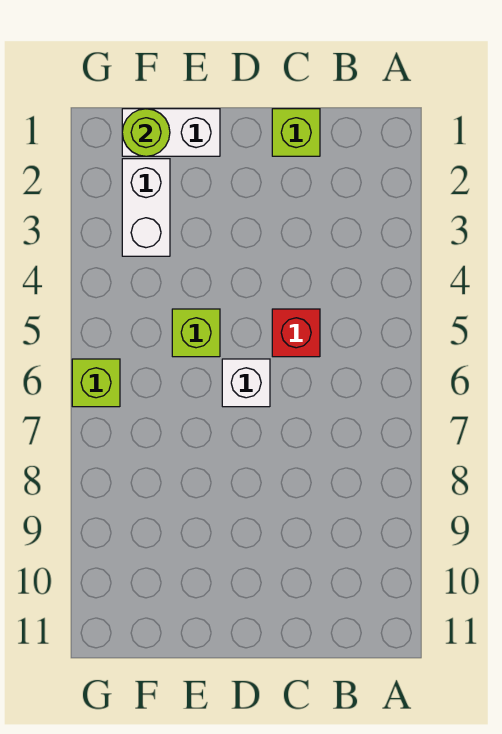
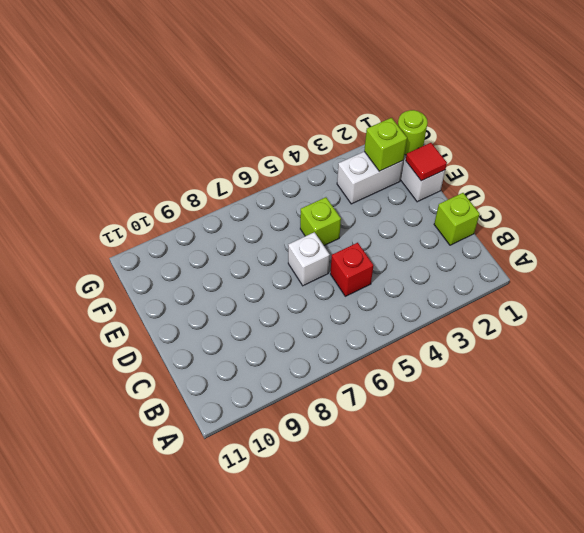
none -> red 1x1 tile [406,143,447,181]
lime 1x1 brick [72,359,120,407] -> lime 1x1 brick moved to [364,118,407,171]

